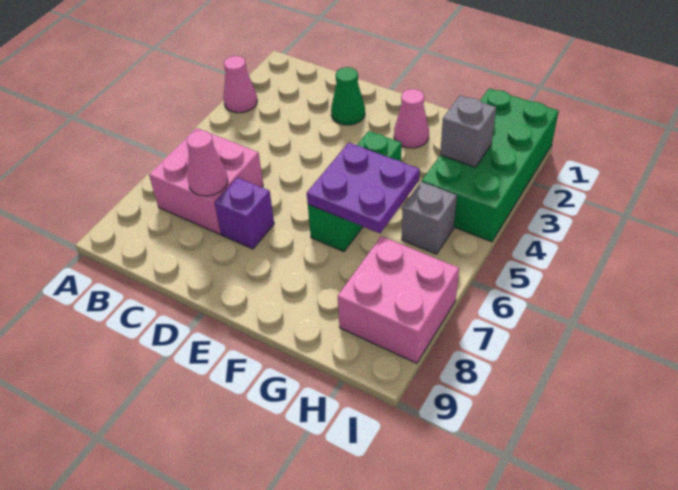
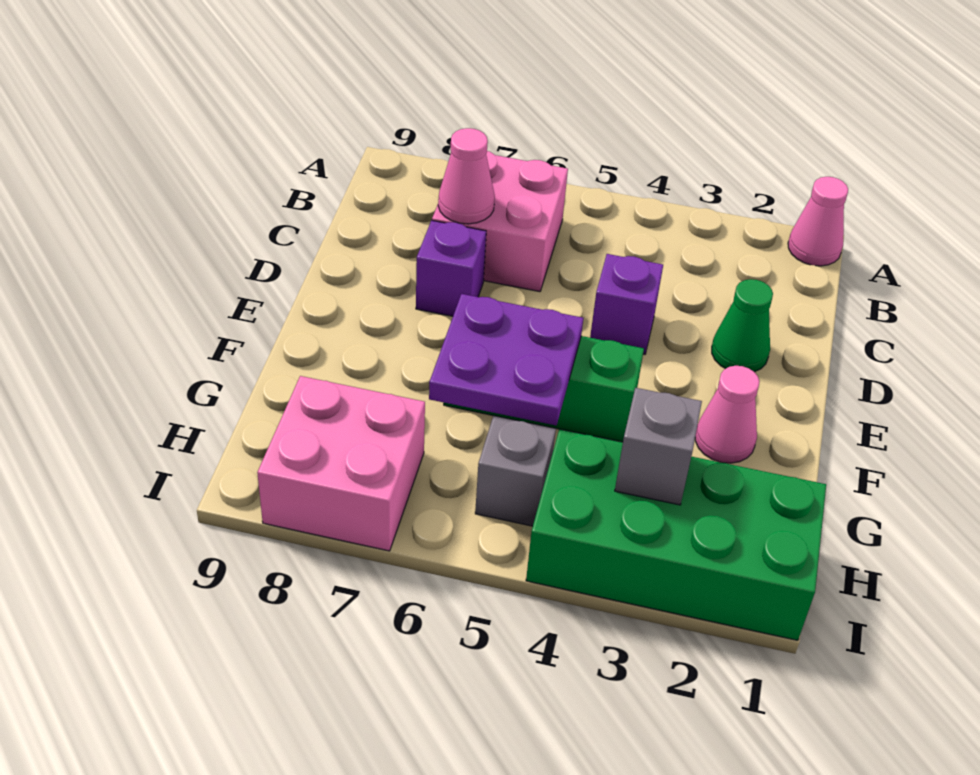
pink 1x1 cone [223,56,257,113] -> pink 1x1 cone moved to [788,177,848,266]
none -> purple 1x1 brick [590,254,663,354]

